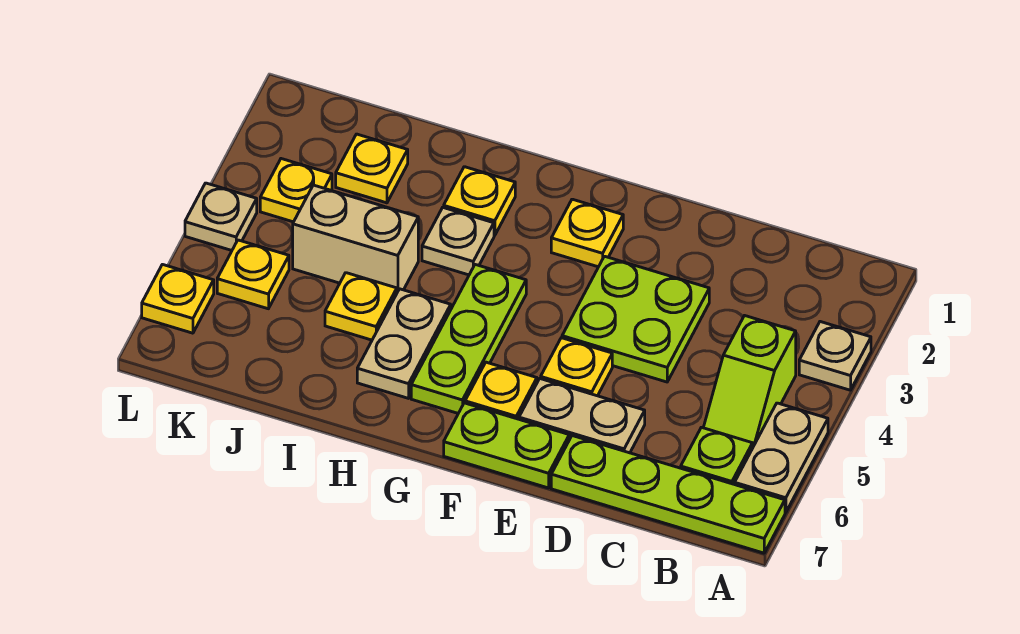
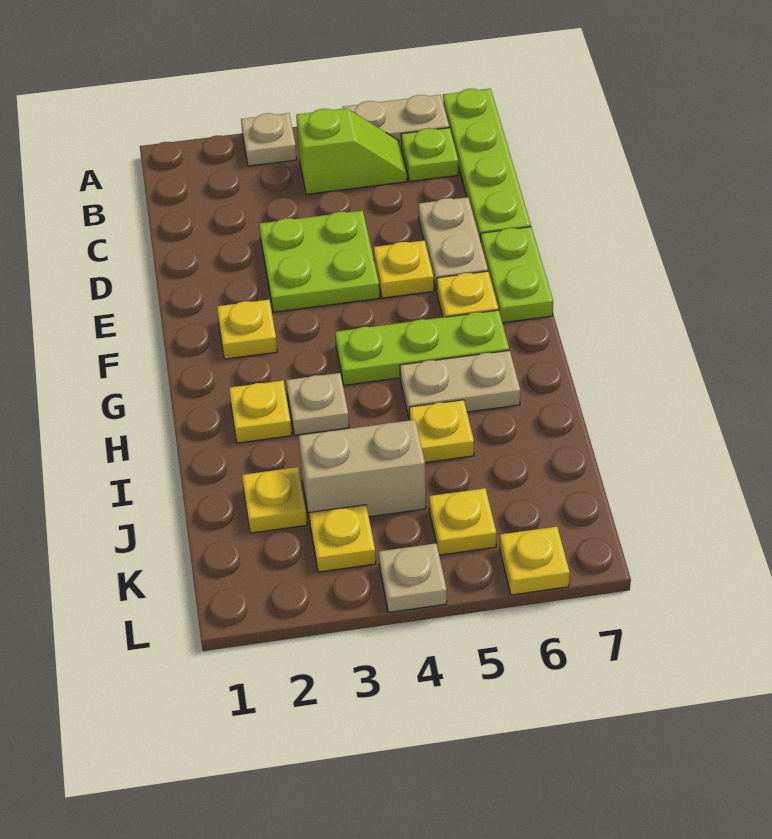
tan 1x2 brick [293,185,418,292] -> tan 1x2 brick turned to [299,420,426,522]

